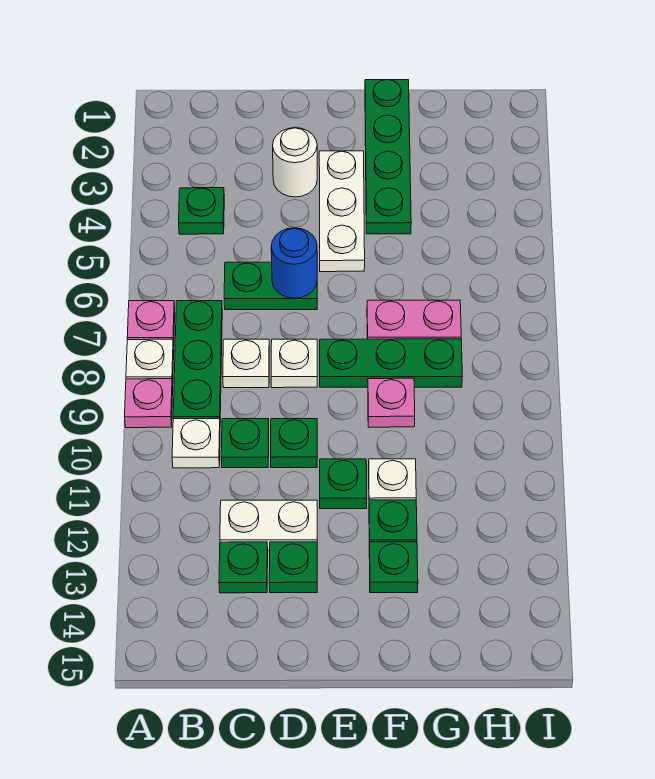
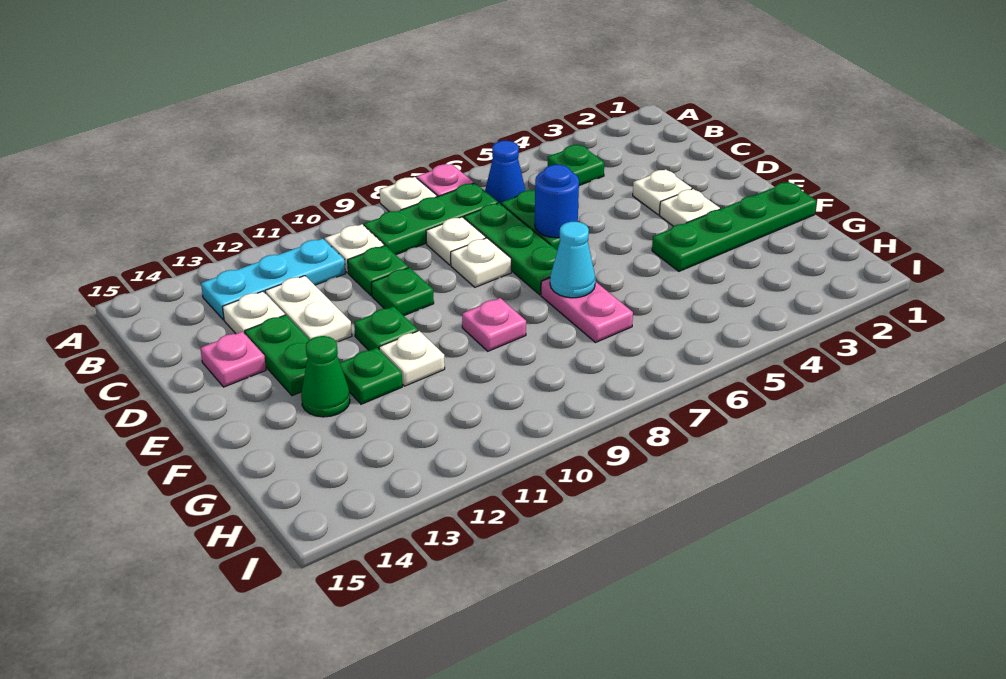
pink 1x1 plate [125,379,173,428] -> pink 1x1 plate moved to [200,332,266,387]
none -> blue 1x1 cone [485,141,526,204]
none -> cyan 1x3 plate [201,239,345,320]
green 1x1 plate [219,542,268,593] -> white 1x1 plate [223,291,285,334]
white 1x1 round brick [273,128,317,197] -> white 1x1 plate [633,169,692,215]
green 1x1 plate [269,542,317,593] -> green 1x2 plate [245,315,309,396]
white 1x3 plate [319,151,365,272] -> white 1x1 plate [659,189,720,226]
green 1x3 plate [320,339,462,387] -> green 1x3 plate moved to [464,203,557,295]
none -> cyan 1x1 cone [550,222,595,298]
green 1x1 plate [369,542,418,593] -> green 1x1 cone [301,336,350,417]

